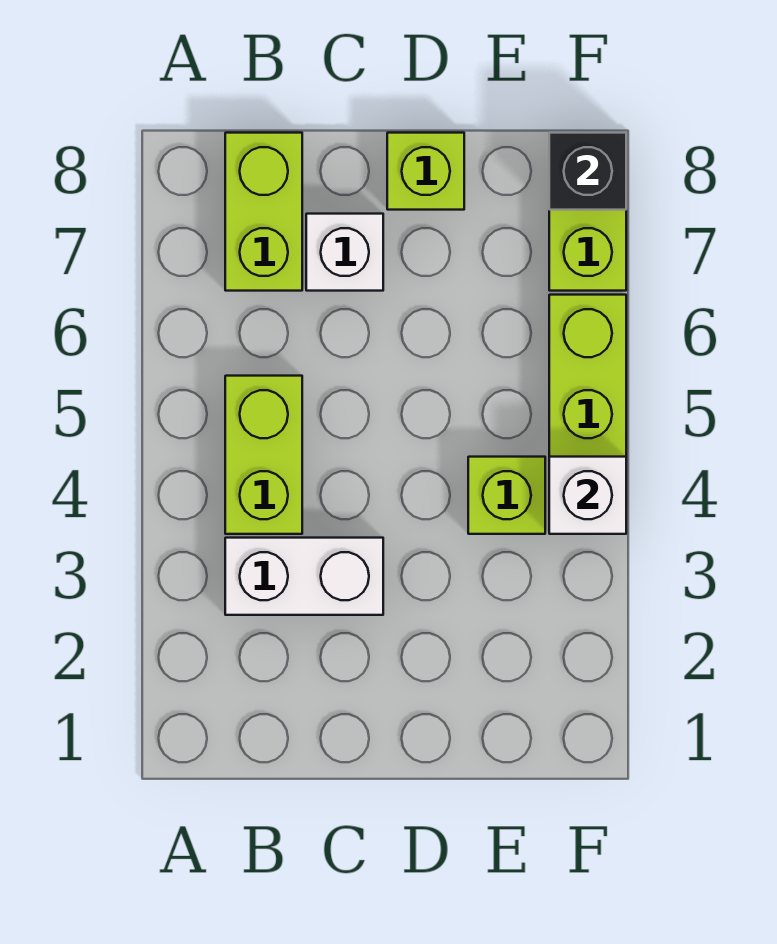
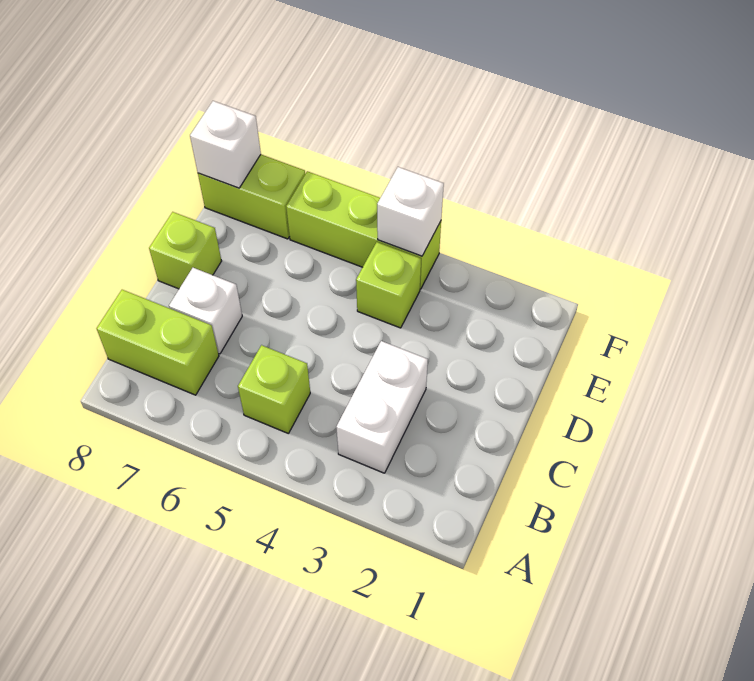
lime 1x2 brick [225,376,302,534] -> lime 1x1 brick [238,345,310,433]
black 1x1 brick [549,133,626,210] -> white 1x1 brick [190,101,261,188]

